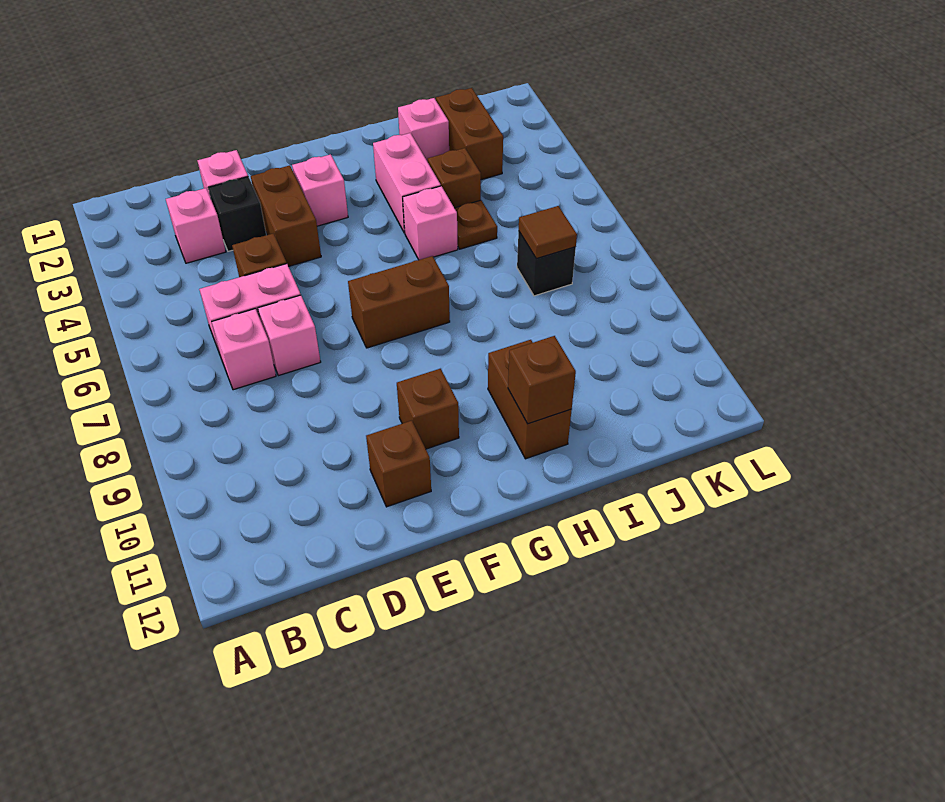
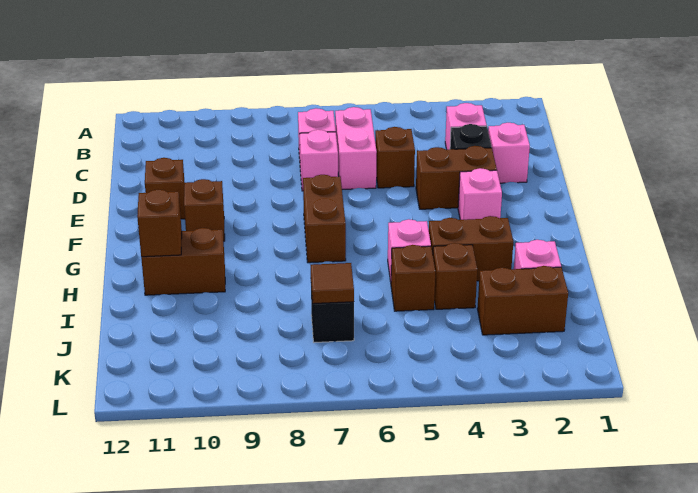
pink 1x2 brick [373,133,441,233] -> brown 1x2 brick [429,216,513,281]
brown 1x1 plate [455,200,497,249] -> brown 1x1 brick [391,245,435,311]

